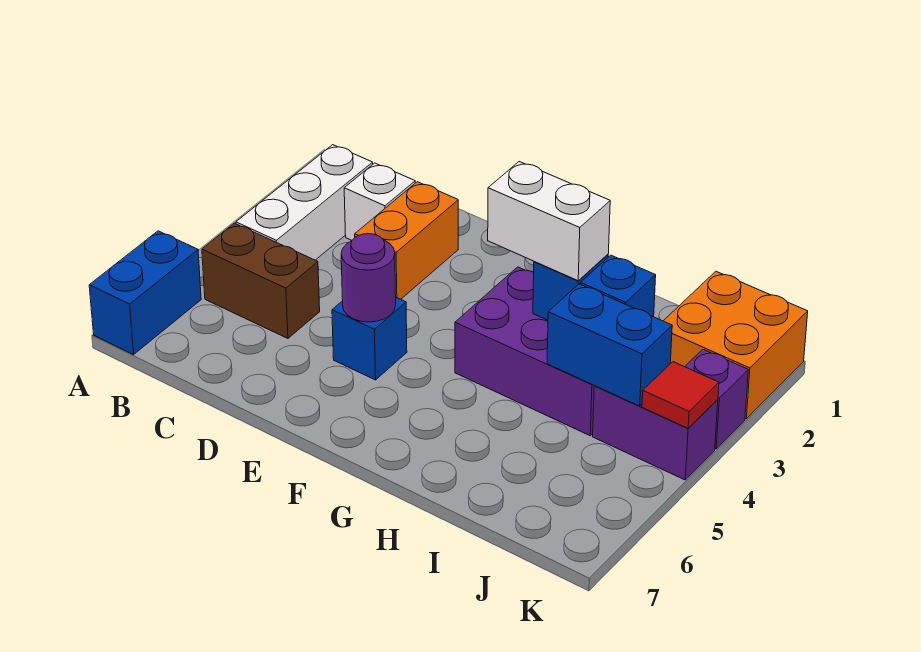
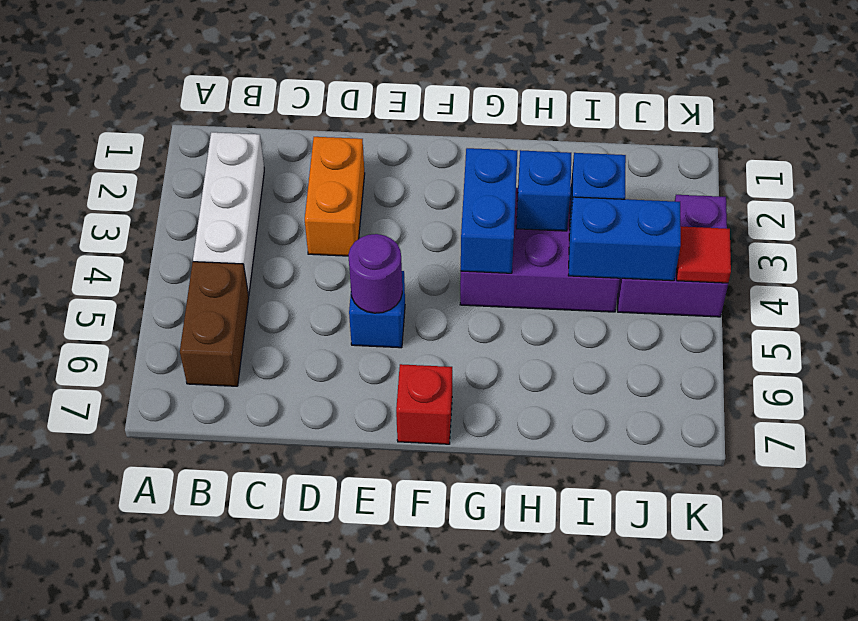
blue 1x2 brick [89,231,201,355] -> blue 1x2 brick moved to [461,148,517,273]
brown 1x2 brick [202,223,320,338] -> brown 1x2 brick turned to [180,262,249,386]
white 1x1 brick [344,163,415,240] -> none
none -> red 1x1 brick [396,364,452,444]
white 1x2 brick [488,162,610,281] -> none
orange 2x2 brick [664,271,808,419] -> none

